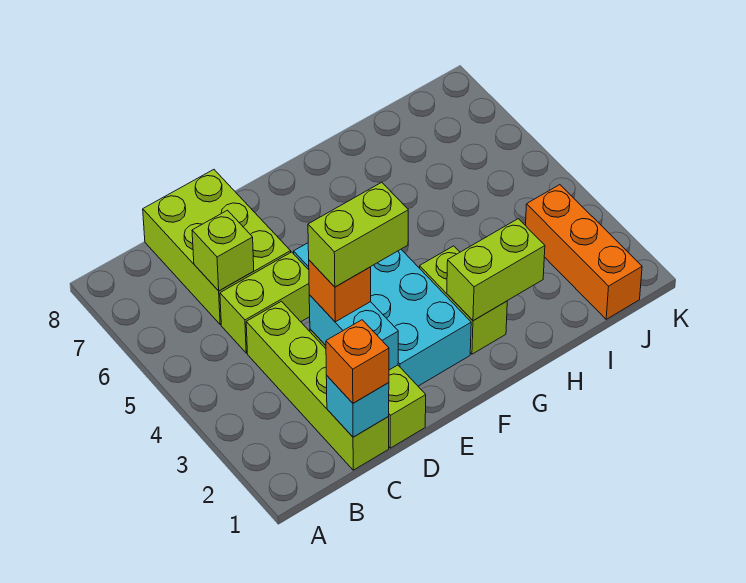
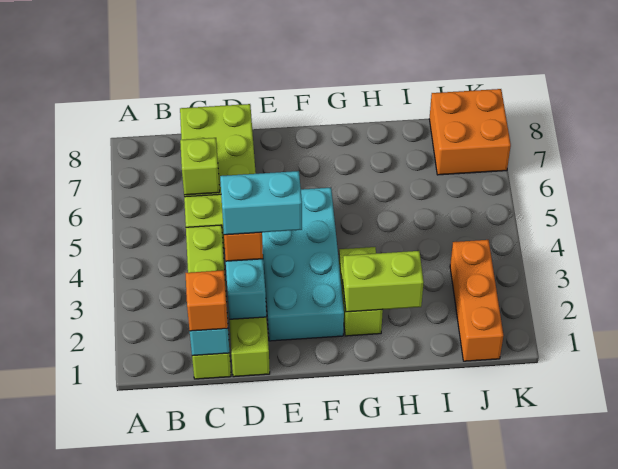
lime 1x2 brick [308,182,408,287] -> cyan 1x2 brick [220,171,302,235]
none -> orange 2x2 brick [429,89,511,175]

